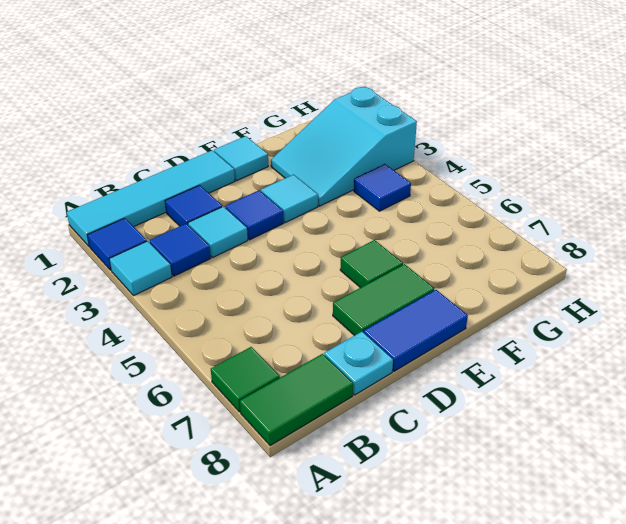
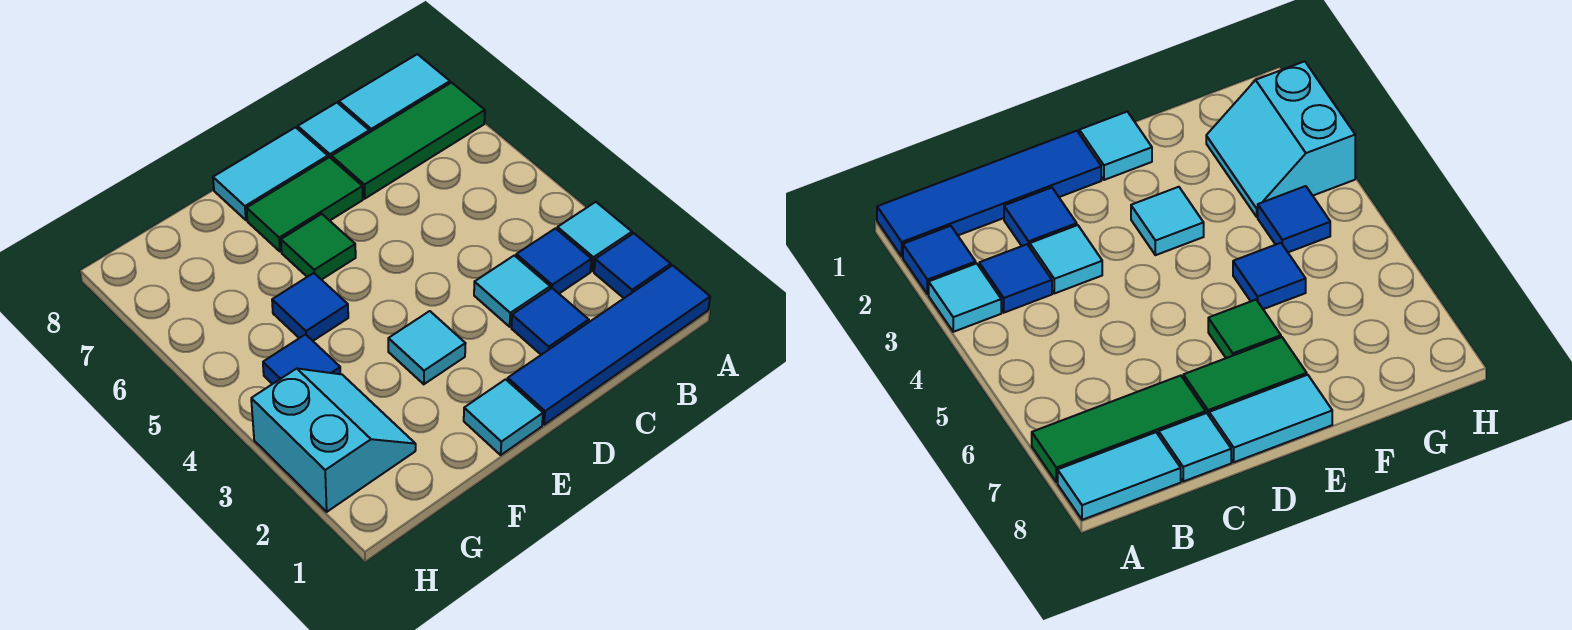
cyan 1x4 tile [67,150,235,246] -> blue 1x4 tile [508,265,710,425]
green 1x1 tile [211,347,280,412] -> green 1x3 tile [332,83,485,199]
green 1x2 tile [240,354,353,446] -> cyan 1x2 tile [339,54,450,132]
cyan 1x1 plate [324,332,393,395] -> cyan 1x1 tile [298,103,369,159]
blue 1x1 tile [225,190,283,240] -> blue 1x1 tile moved to [272,273,348,341]
blue 1x2 tile [364,290,468,371] -> cyan 1x2 tile [213,127,328,220]
cyan 2x3 slope [271,87,417,206] -> cyan 2x2 slope [251,369,416,512]

